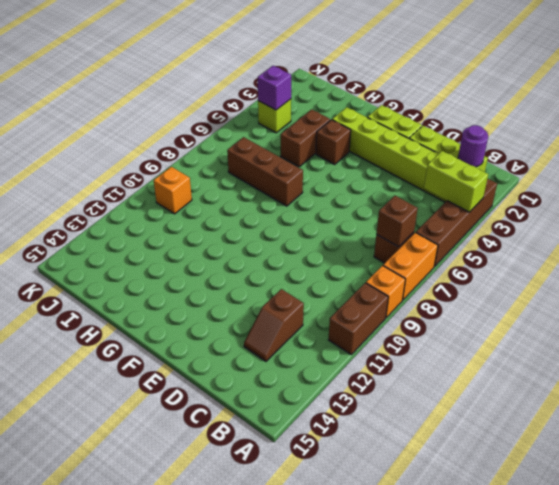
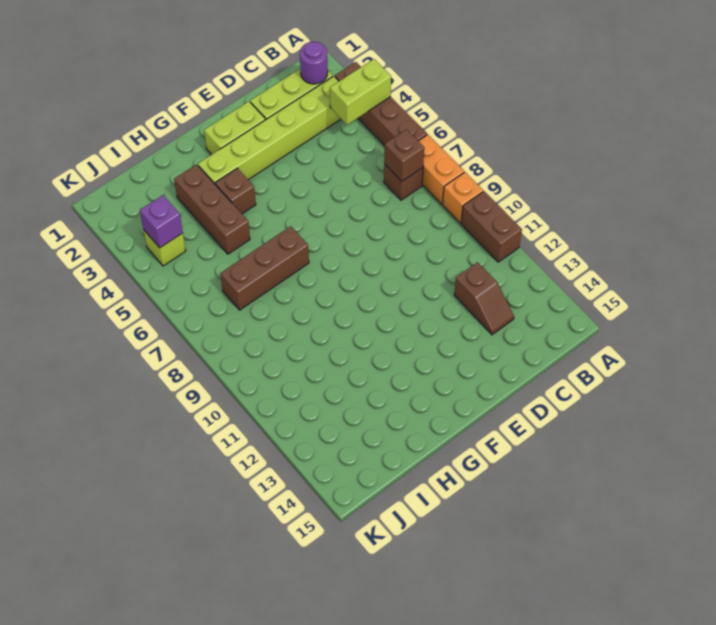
brown 1x2 brick [281,109,330,167] -> brown 1x3 brick [174,164,250,254]
orange 1x1 brick [154,167,192,214] -> none

